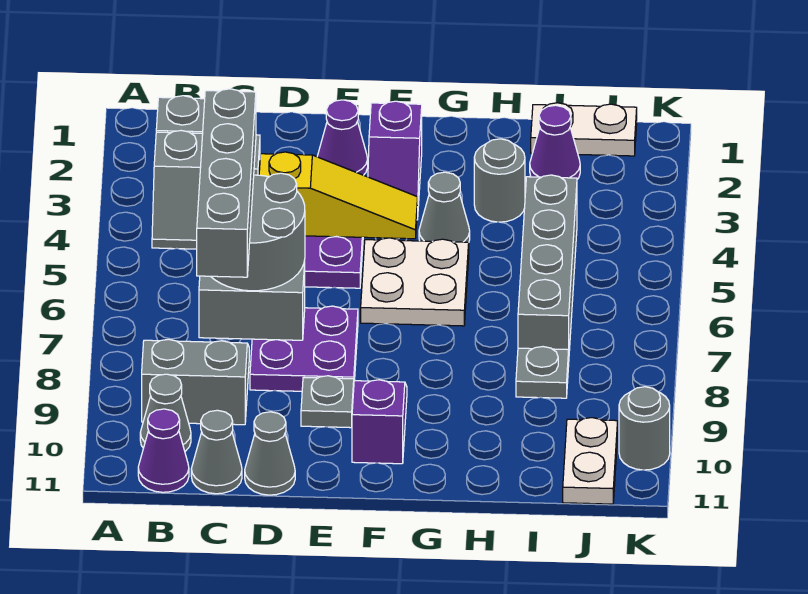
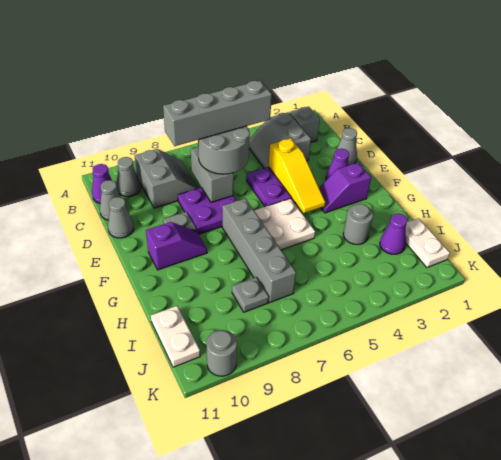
grey 1x1 cone [419,172,470,242] -> grey 1x1 cone moved to [336,128,357,165]
grey 1x4 brick [518,175,577,351] -> grey 1x4 brick turned to [222,198,296,302]
white 1x2 plate [563,418,618,504] -> white 1x2 plate turned to [151,306,200,367]

